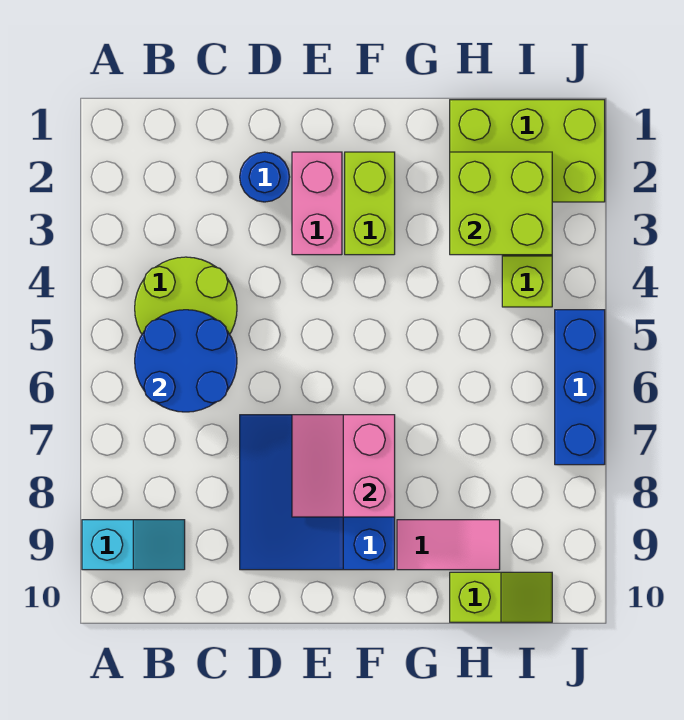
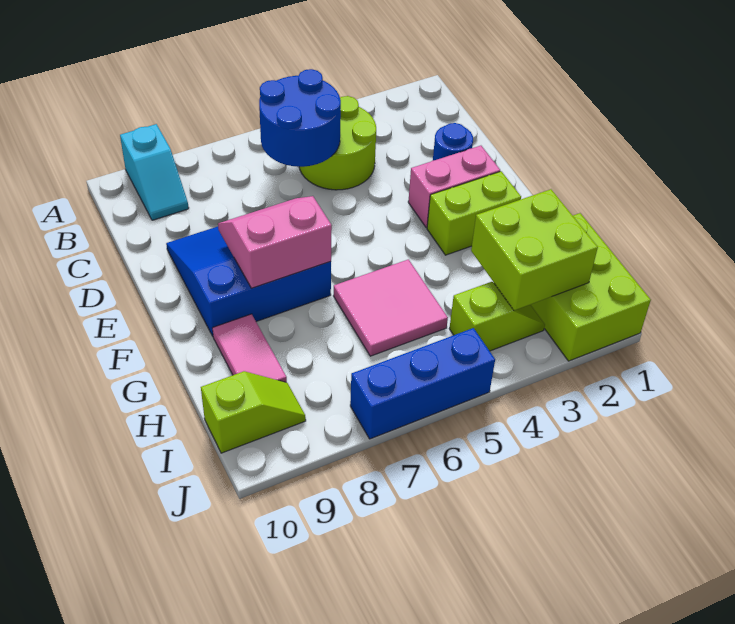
none -> pink 2x2 tile [334,259,448,356]
lime 1x2 slope [450,572,552,622] -> lime 1x2 slope turned to [201,371,306,453]

